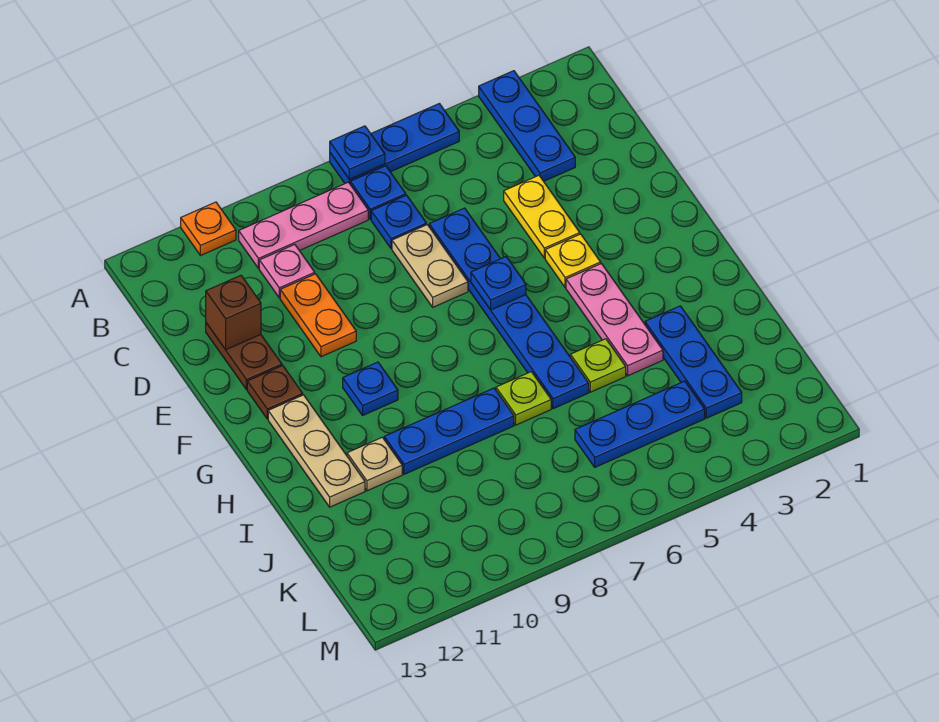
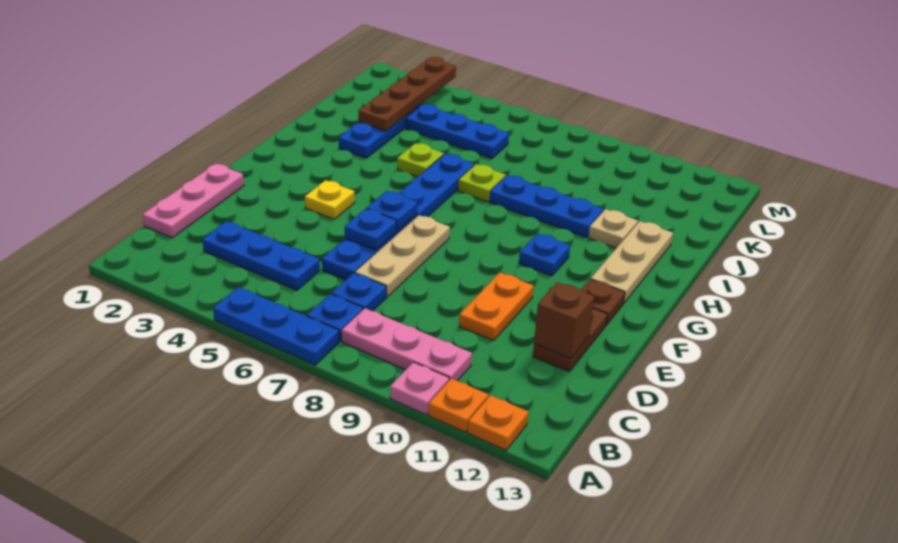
blue 1x3 plate [479,71,575,181] -> blue 1x3 plate turned to [202,221,320,290]
blue 1x1 plate [330,126,385,180] -> blue 1x1 plate moved to [345,209,397,250]
none -> orange 1x1 plate [468,395,528,450]
pink 1x1 plate [259,245,315,298] -> pink 1x1 plate moved to [390,362,449,415]
yellow 1x2 plate [504,175,580,258] -> none
tan 1x2 plate [392,225,468,307] -> tan 1x3 plate [355,215,450,297]
pink 1x3 plate [566,264,663,376] -> pink 1x3 plate moved to [143,164,244,238]
none -> brown 1x4 plate [358,57,456,131]

